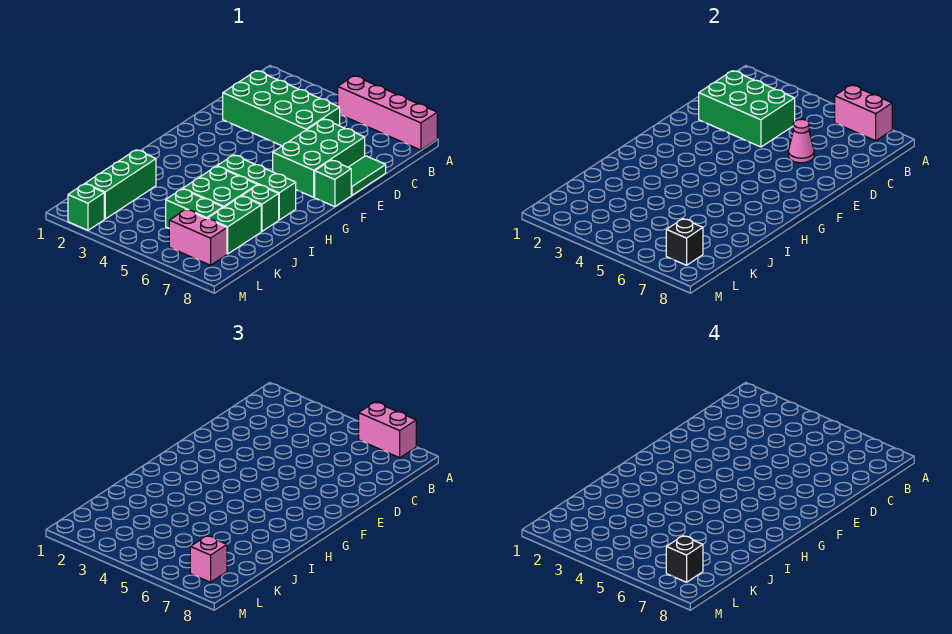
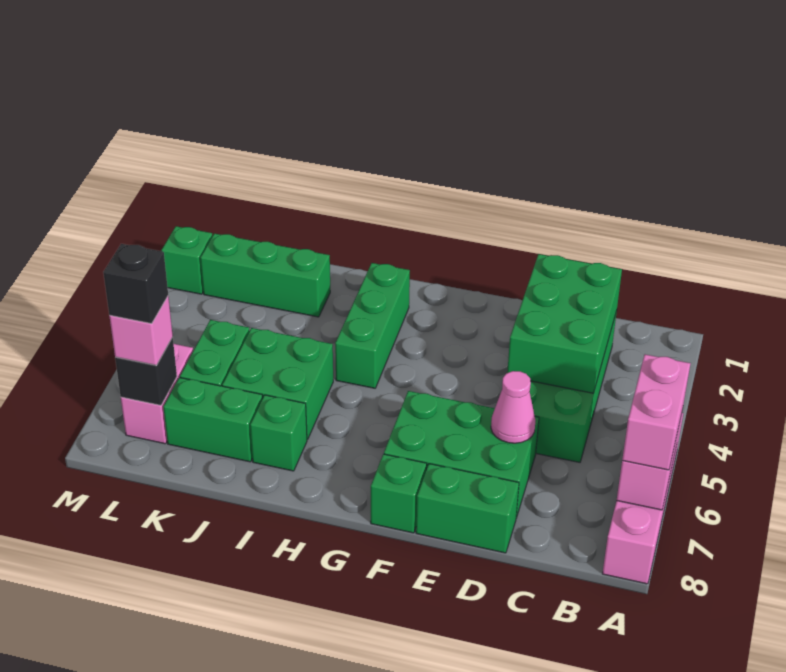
green 1x2 tile [348,156,386,195] -> green 1x2 brick [416,464,519,553]
green 1x3 brick [217,155,296,220] -> green 1x3 brick moved to [335,263,410,388]

